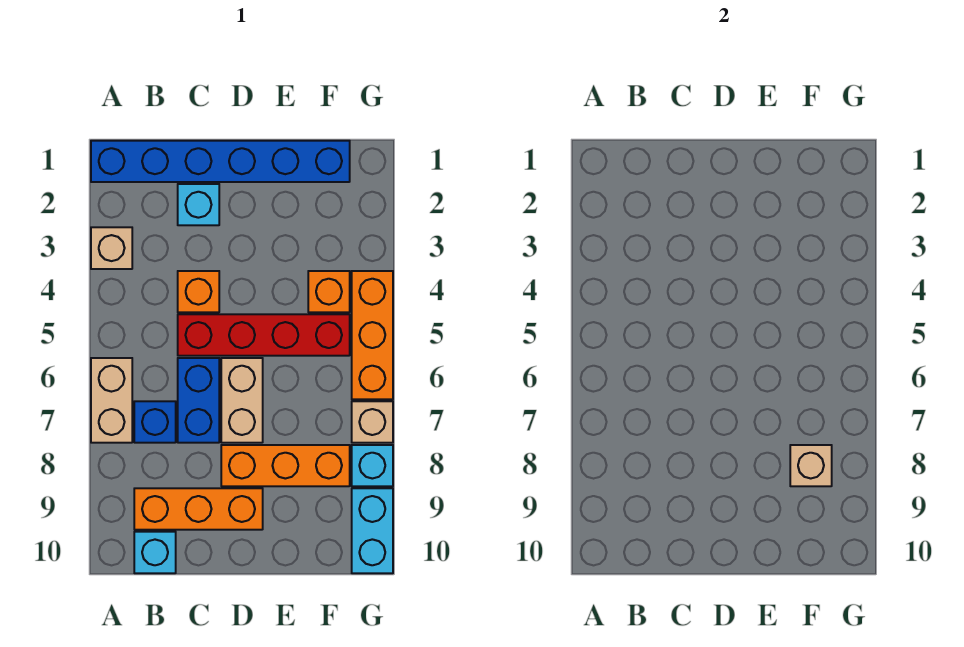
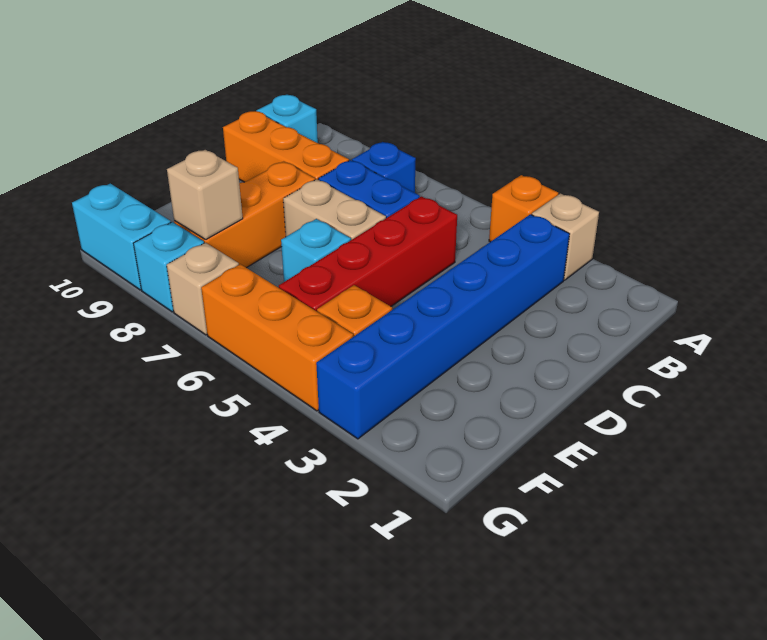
blue 1x6 brick [91,141,350,182] -> blue 1x6 brick moved to [316,214,569,439]
tan 1x2 brick [91,358,132,443] -> none
orange 1x3 brick [134,488,263,530] -> orange 1x3 brick turned to [223,111,349,182]
cyan 1x1 brick [178,184,219,225] -> cyan 1x1 brick moved to [281,219,351,282]
orange 1x1 brick [178,271,219,312] -> orange 1x1 brick moved to [489,175,558,242]

